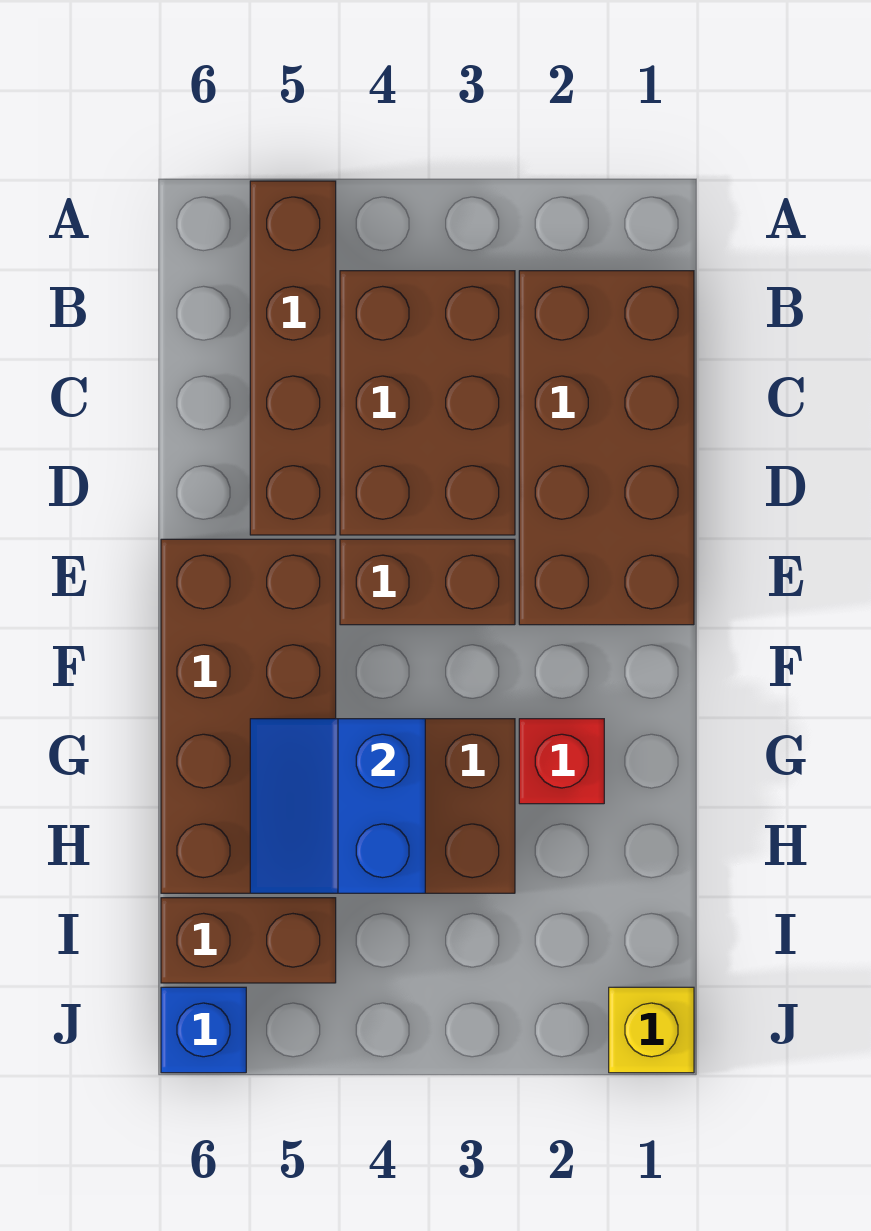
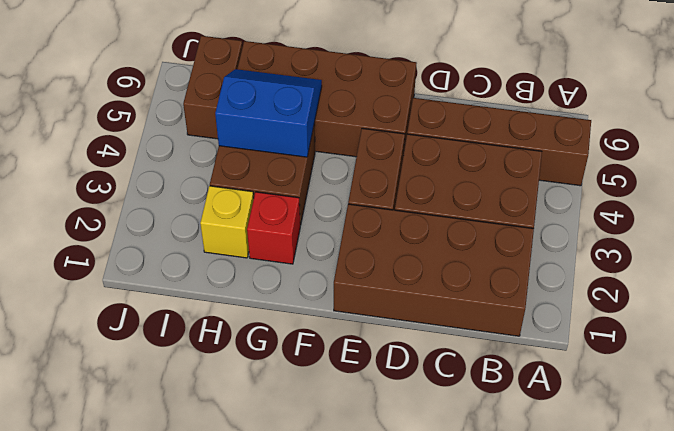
yellow 1x1 brick [609,987,694,1073] -> yellow 1x1 brick moved to [200,186,254,258]
blue 1x1 brick [161,987,246,1073] -> none

